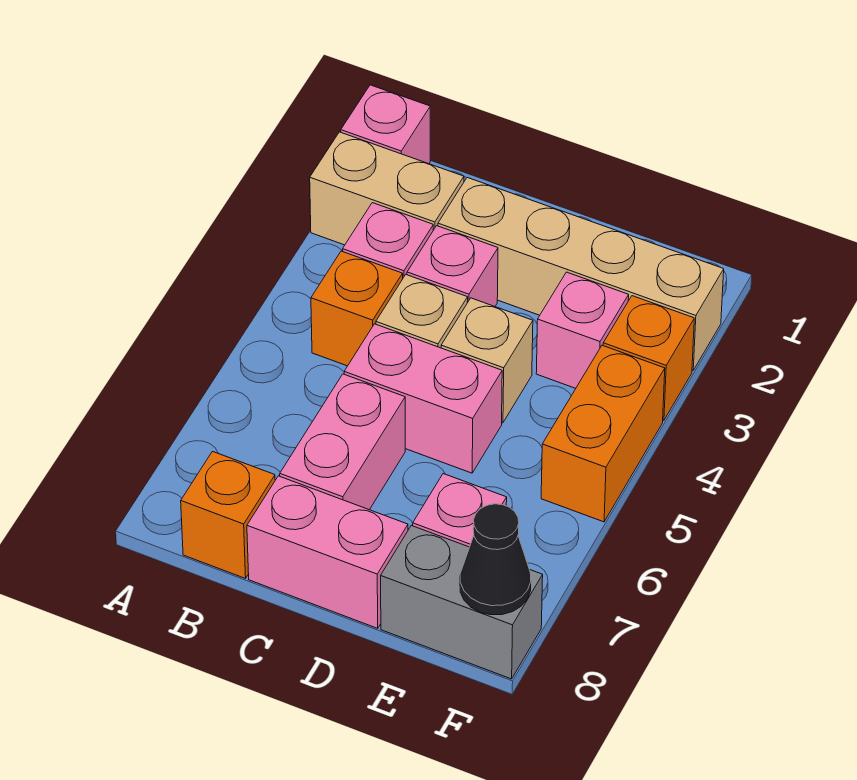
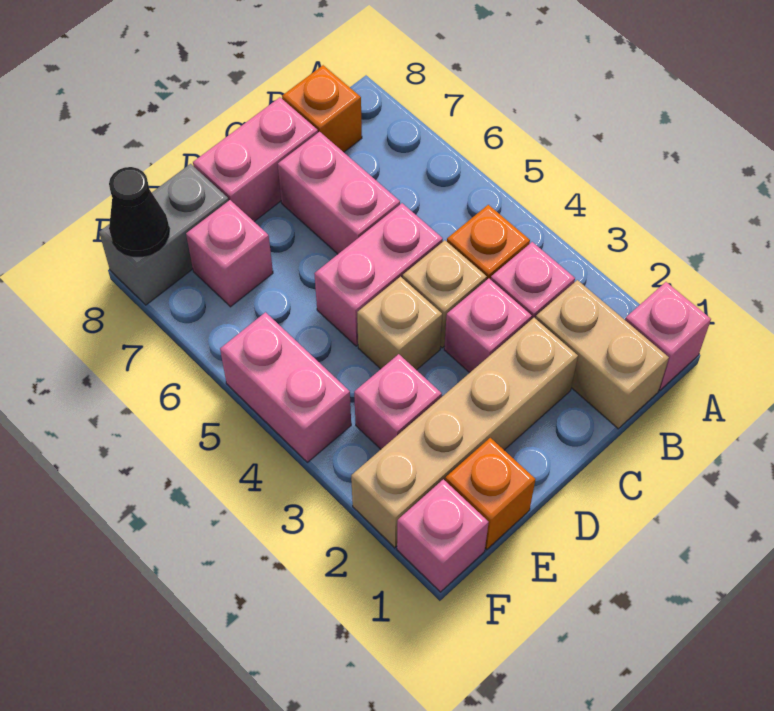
tan 1x2 brick [310,132,464,245] -> tan 1x2 brick turned to [536,280,669,429]
none -> pink 1x1 brick [397,479,489,592]
orange 1x1 brick [603,296,694,420] -> orange 1x1 brick moved to [445,438,535,549]
orange 1x2 brick [541,345,665,522] -> pink 1x2 brick [220,312,351,462]

